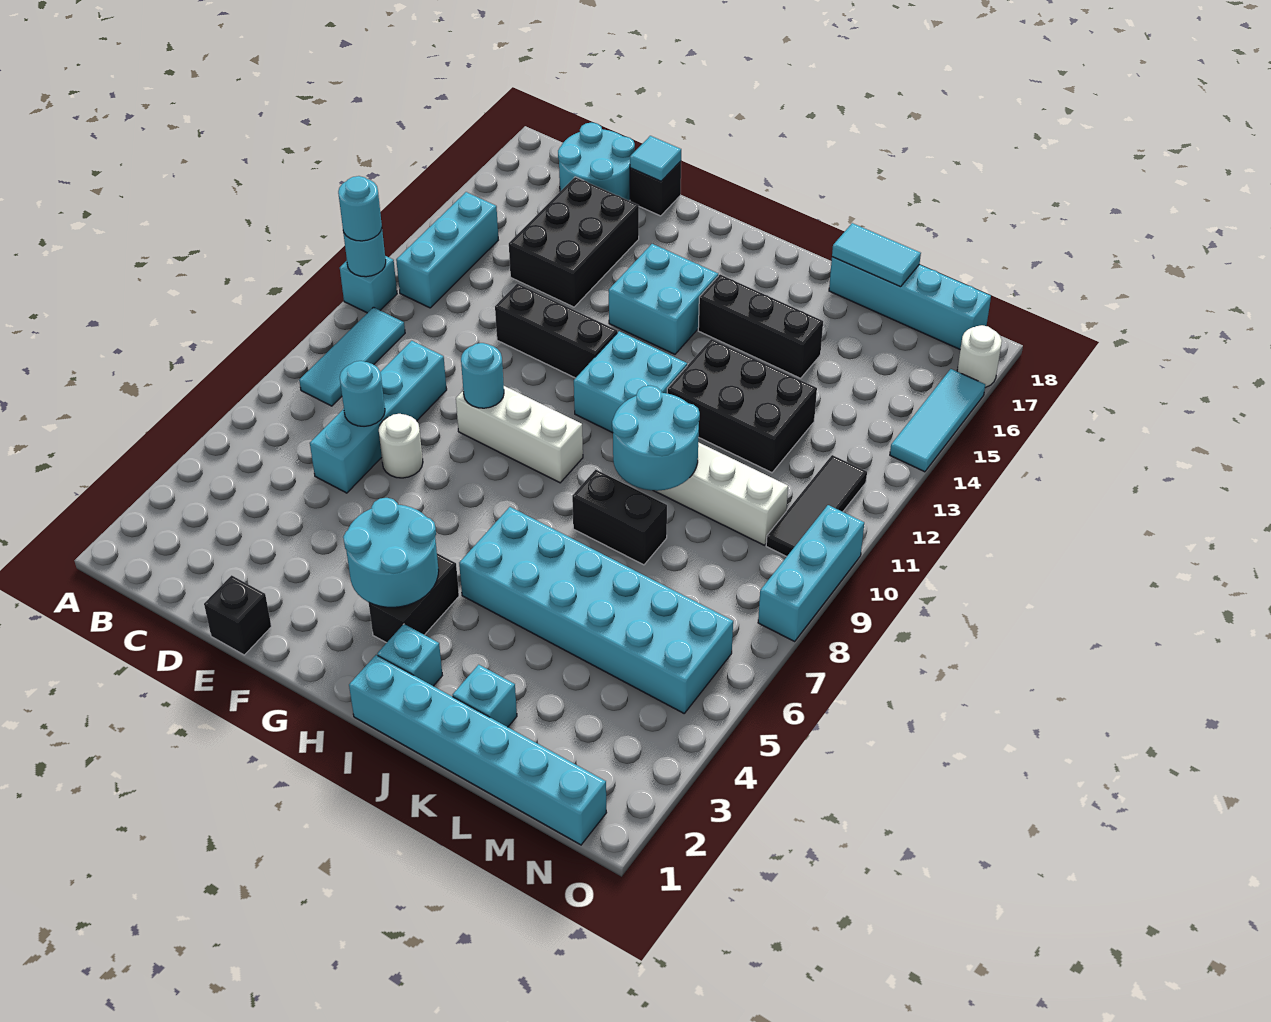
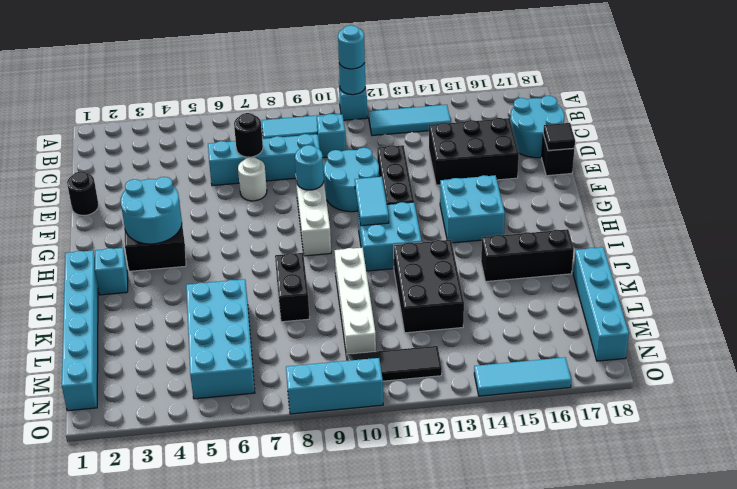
cyan 1x3 brick [396,192,498,308] -> cyan 1x3 tile [369,105,451,136]
cyan 1x1 round brick [340,361,385,426] -> black 1x1 round brick [234,113,263,157]
black 1x1 brick [204,575,271,655] -> black 1x1 round brick [67,172,99,216]
cyan 1x1 tile [630,136,681,181] -> black 1x1 tile [543,123,575,151]
cyan 2x6 brick [459,507,733,713] -> cyan 2x4 brick [186,279,255,399]
black 1x3 brick [698,274,823,378] -> black 1x3 brick turned to [481,229,574,282]
cyan 2x2 round brick [612,386,700,491] -> cyan 2x2 round brick moved to [324,148,379,212]
cyan 1x1 brick [453,665,517,727] -> cyan 1x1 brick moved to [317,114,346,158]
cyan 1x2 tile [832,223,921,287] -> cyan 1x2 tile moved to [355,177,389,226]
white 1x1 round brick [957,325,1002,388] -> none

